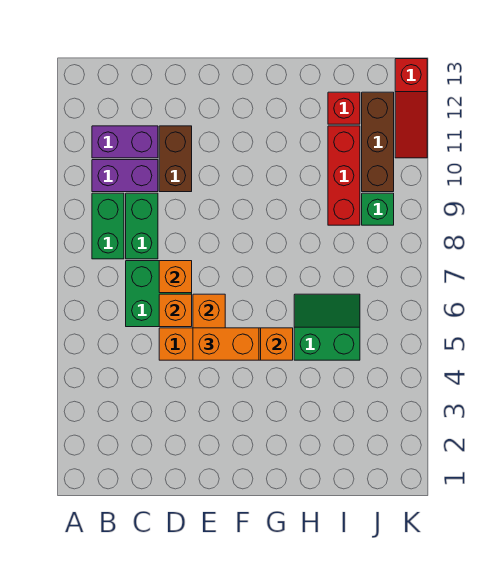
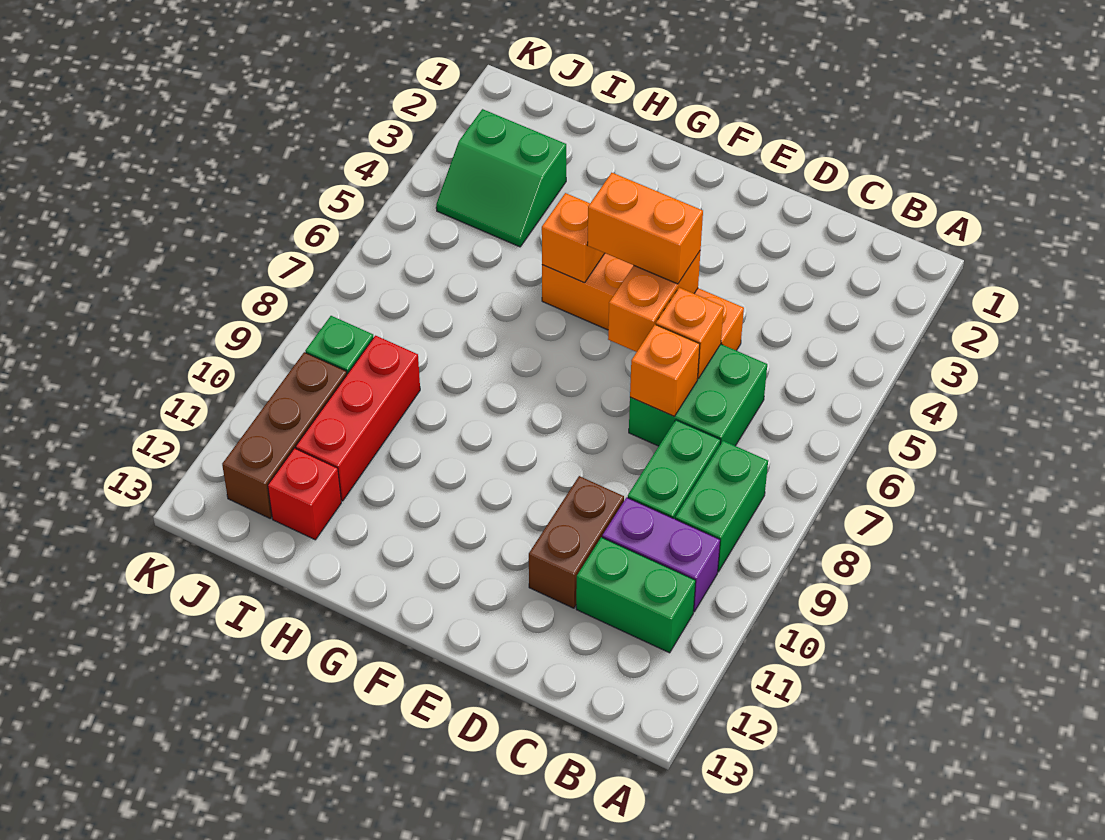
purple 1x2 brick [92,126,158,158] -> green 1x2 brick [576,537,696,653]
green 2x2 slope [294,294,360,360] -> green 2x2 slope moved to [436,109,566,247]
red 1x3 slope [395,59,427,158] -> none

